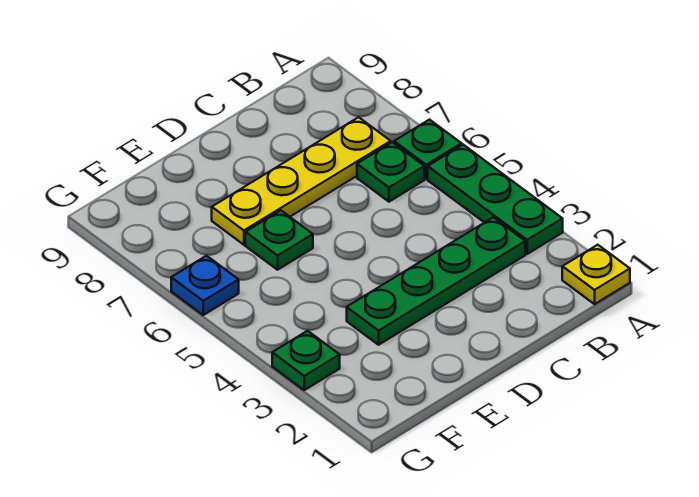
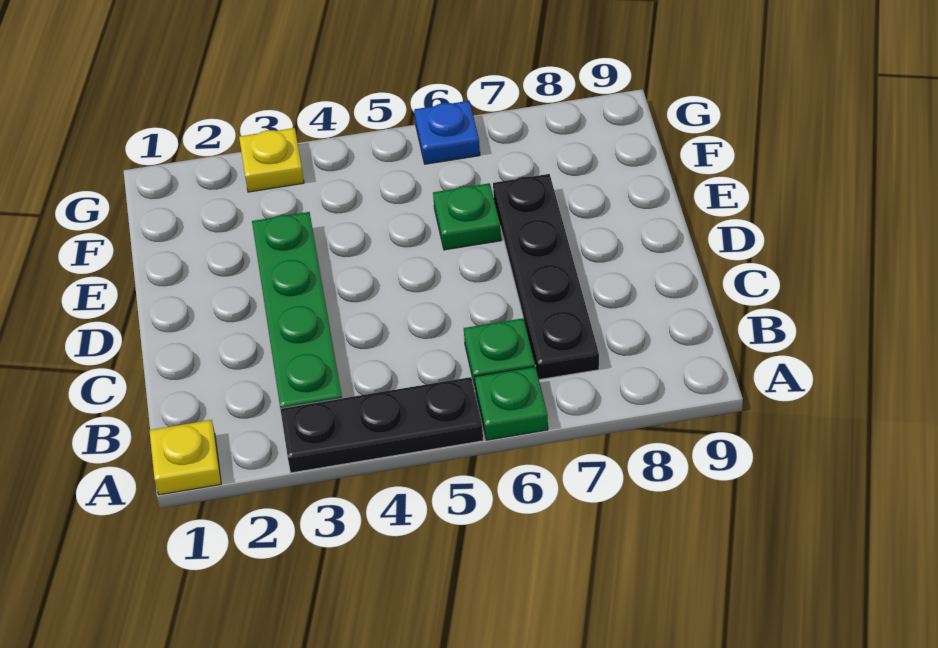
green 1x3 plate [428,145,563,254] -> black 1x3 plate [280,377,483,473]
yellow 1x4 plate [212,117,391,245] -> black 1x4 plate [493,174,599,380]
green 1x1 plate [272,331,340,390] -> yellow 1x1 plate [239,128,304,192]

